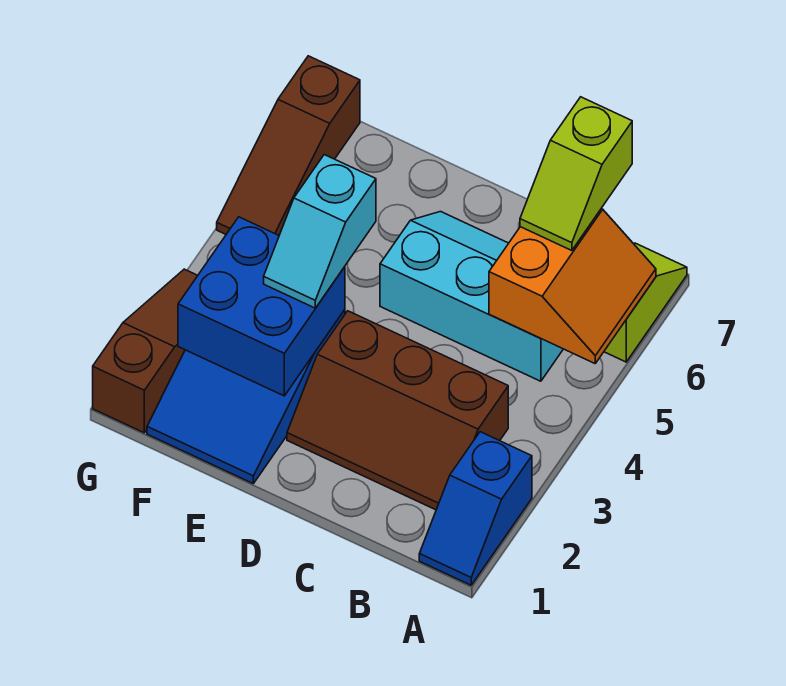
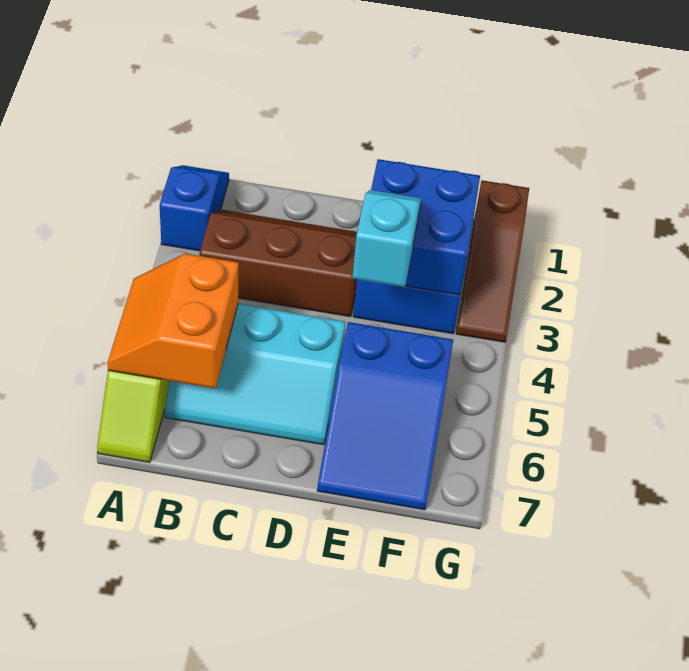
lime 1x2 slope [520,97,632,251] -> none
none -> blue 2x3 slope [317,322,453,510]
brown 1x3 slope [217,56,360,235] -> none

